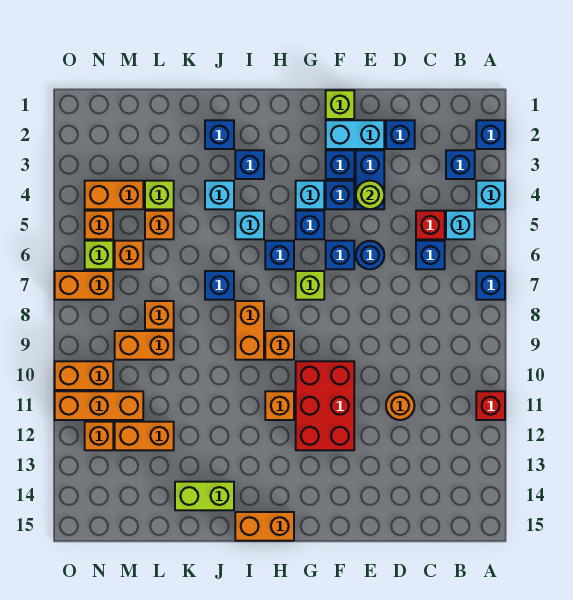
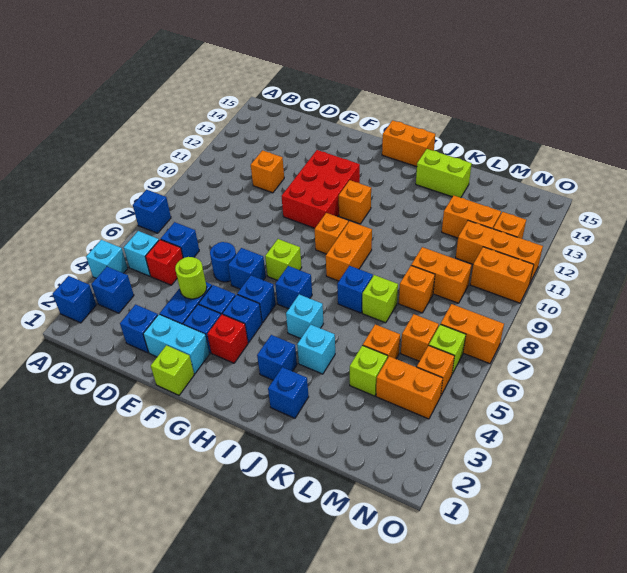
red 1x1 brick [476,391,505,420] -> red 1x1 brick moved to [207,314,248,363]
orange 1x1 round brick [386,391,415,420] -> orange 1x1 brick [251,150,284,193]
cyan 1x1 brick [296,181,324,209] -> blue 1x1 brick [223,295,262,343]
none -> lime 1x1 brick [362,275,398,323]

